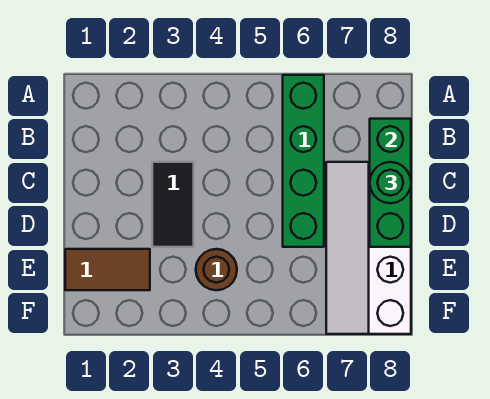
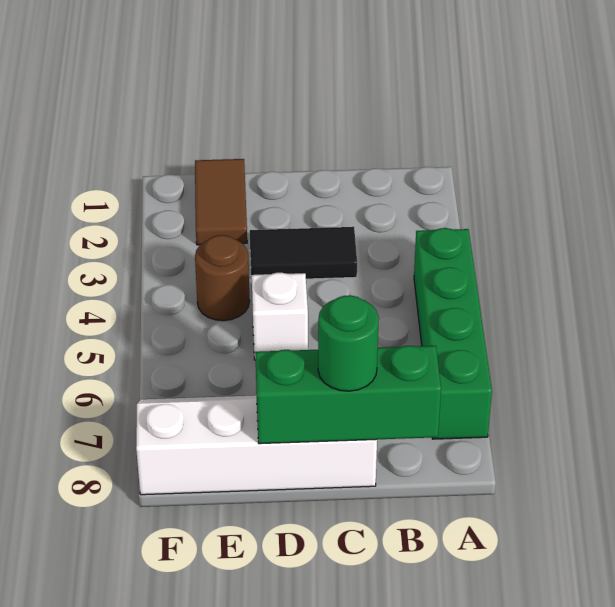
green 1x4 brick [283,75,324,247] -> green 1x4 brick turned to [414,228,492,439]
none -> white 1x1 brick [252,273,308,360]

